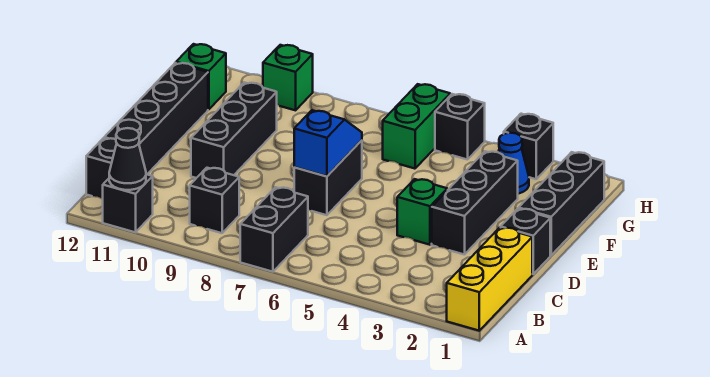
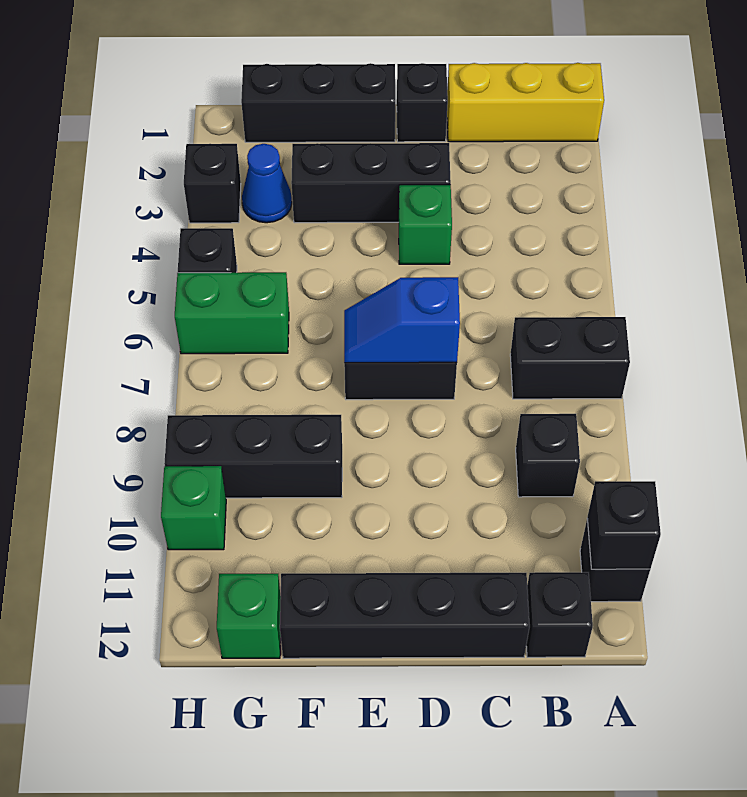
black 1x1 cone [109,128,146,190] -> black 1x1 brick [587,481,661,569]
black 1x3 brick [191,82,277,178] -> black 1x3 brick moved to [164,415,342,498]

